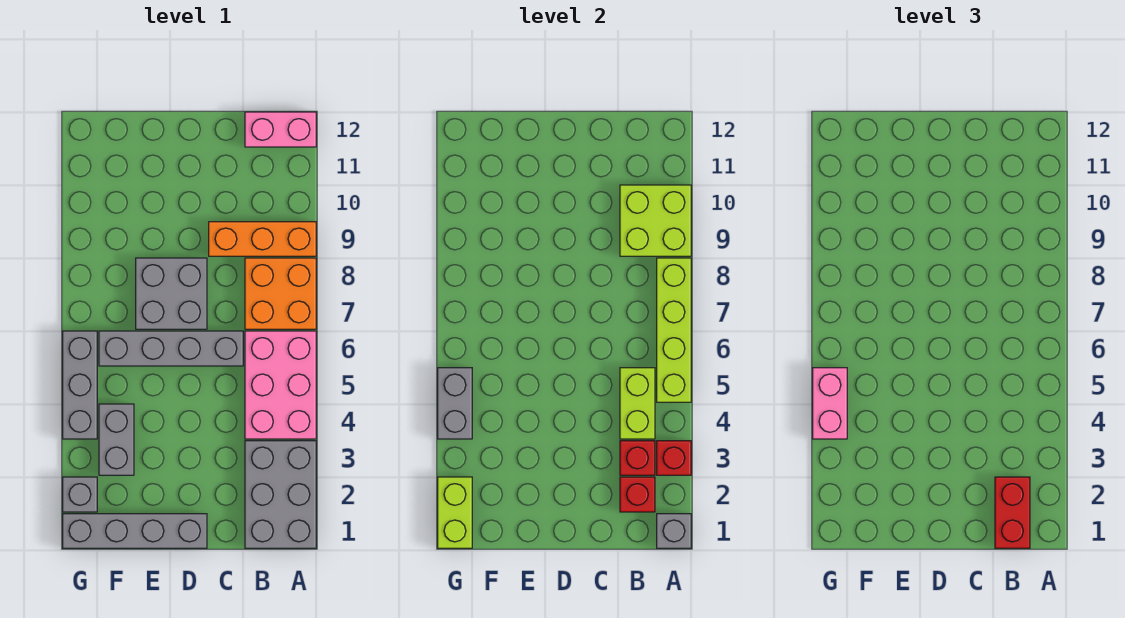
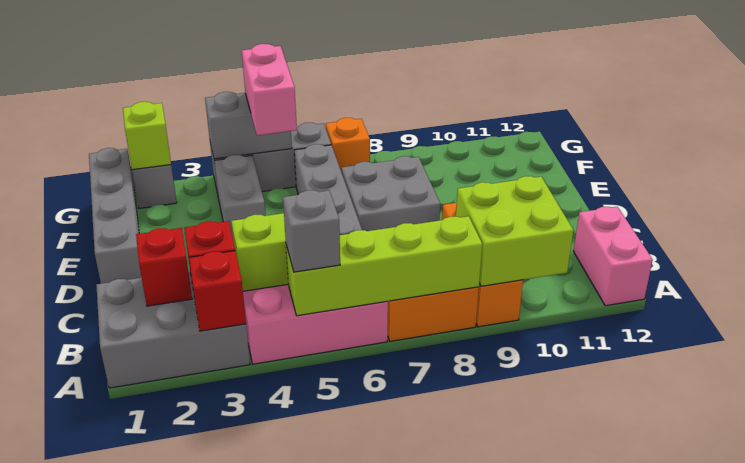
grey 1x1 brick [657,514,691,548] -> grey 1x1 brick moved to [283,190,340,272]
red 1x2 brick [995,477,1030,548] -> none
grey 1x2 brick [99,404,134,475] -> grey 1x2 brick turned to [214,155,266,237]
lime 1x2 brick [438,477,472,548] -> lime 1x1 brick [123,102,171,170]
pink 1x2 brick [813,368,847,439] -> pink 1x2 brick turned to [242,44,297,135]
none -> orange 1x1 brick [326,118,370,172]

